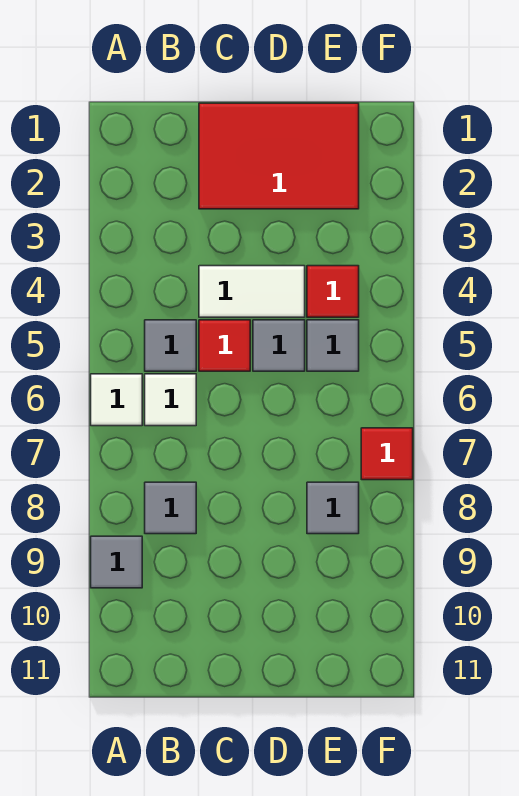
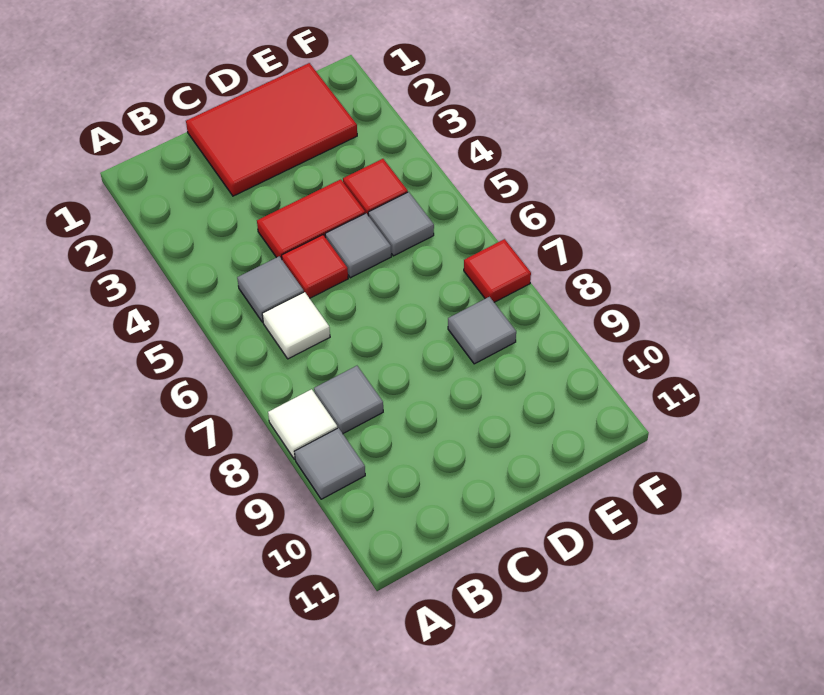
white 1x1 tile [91,374,142,426] -> white 1x1 tile moved to [268,389,337,459]
white 1x2 tile [199,266,305,317] -> red 1x2 tile [257,179,365,259]

